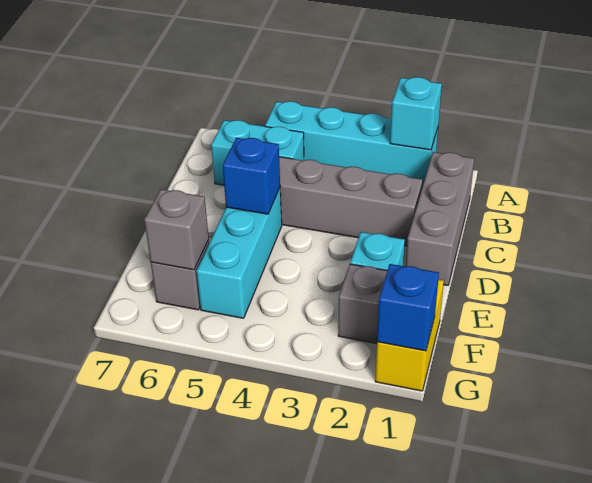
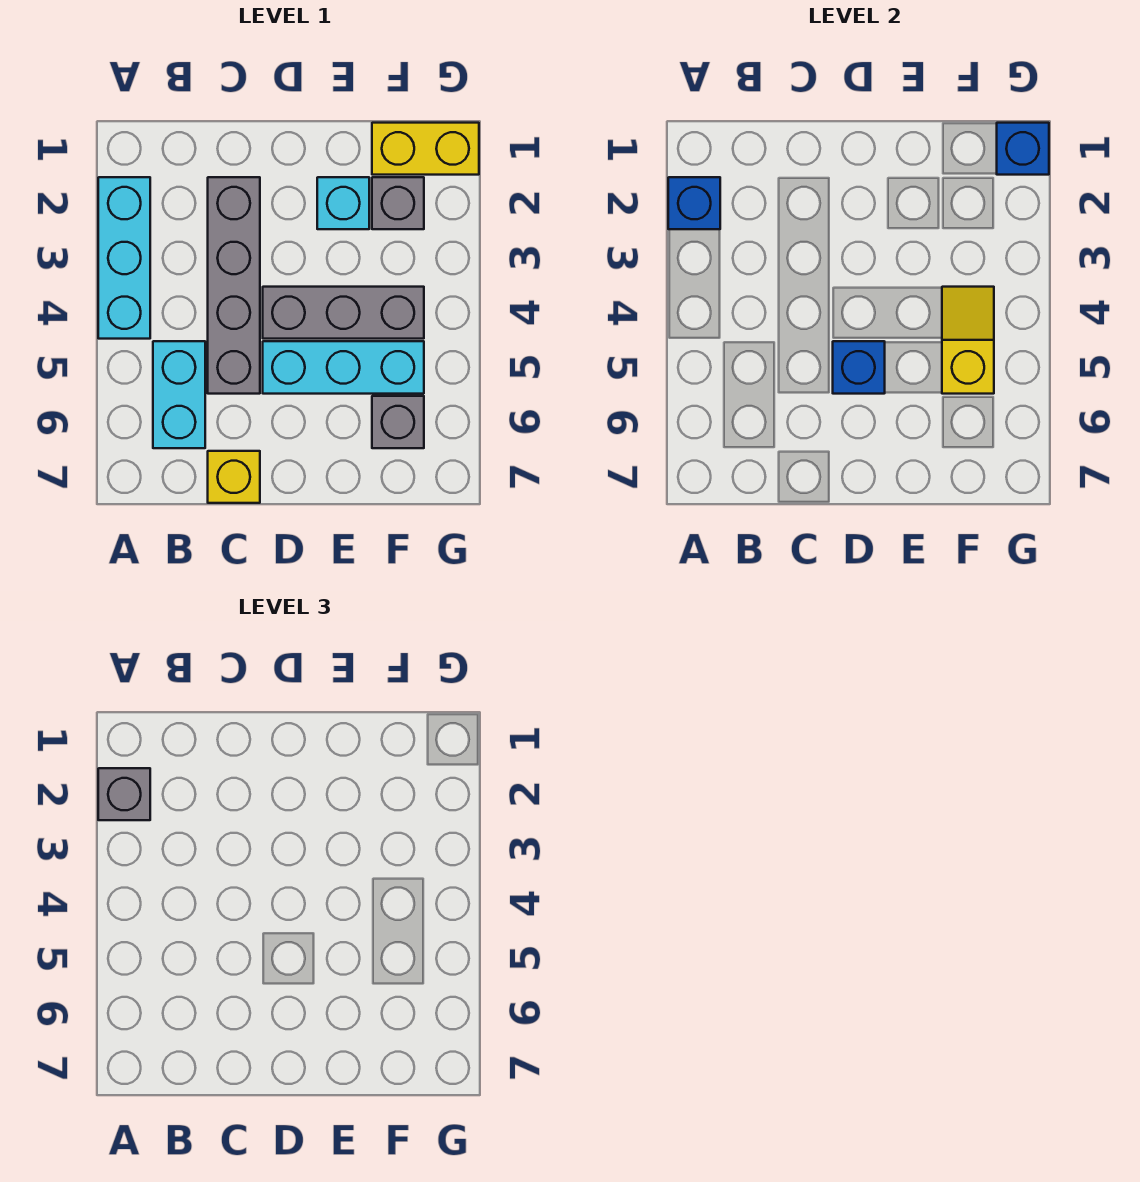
cyan 1x4 brick [265,101,438,187] -> cyan 1x3 brick [98,177,150,339]
cyan 1x1 brick [390,77,442,150] -> blue 1x1 brick [668,177,720,229]
grey 1x3 brick [406,152,474,285] -> grey 1x3 brick moved to [263,287,424,339]
none -> yellow 1x1 brick [208,451,260,503]
none -> yellow 1x2 slope [942,287,994,394]
grey 1x1 brick [144,189,209,270] -> grey 1x1 brick moved to [98,768,150,820]

